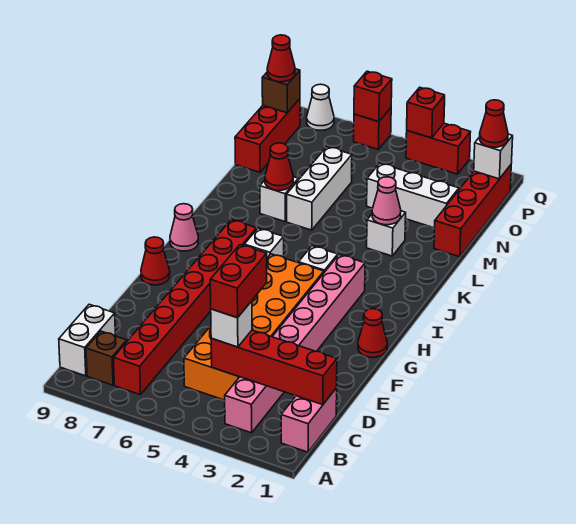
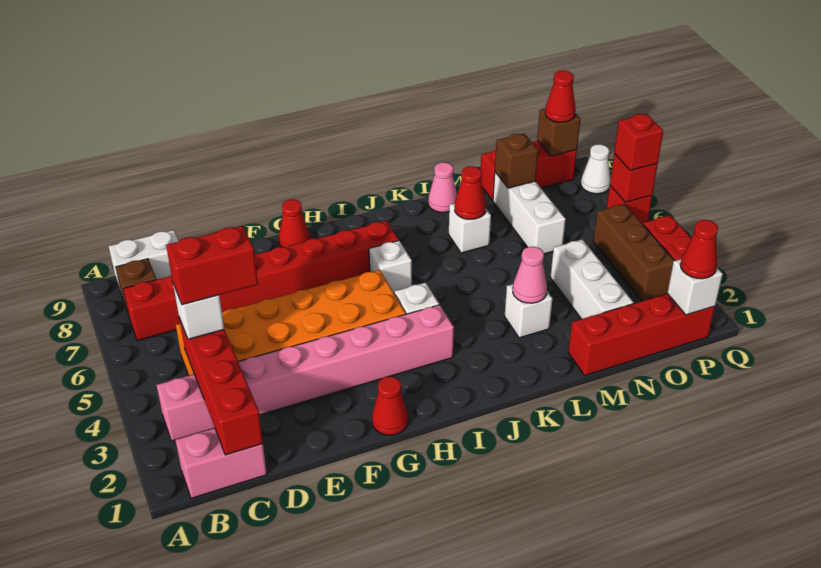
pink 1x1 cone [170,204,198,251] -> pink 1x1 cone moved to [428,162,457,212]
white 1x3 brick [287,147,352,230] -> white 1x3 brick turned to [493,172,566,254]
none -> brown 1x1 brick [495,134,538,188]
none -> brown 1x3 brick [593,204,675,301]
red 1x1 brick [407,87,445,138] -> red 1x1 brick moved to [614,114,663,170]

